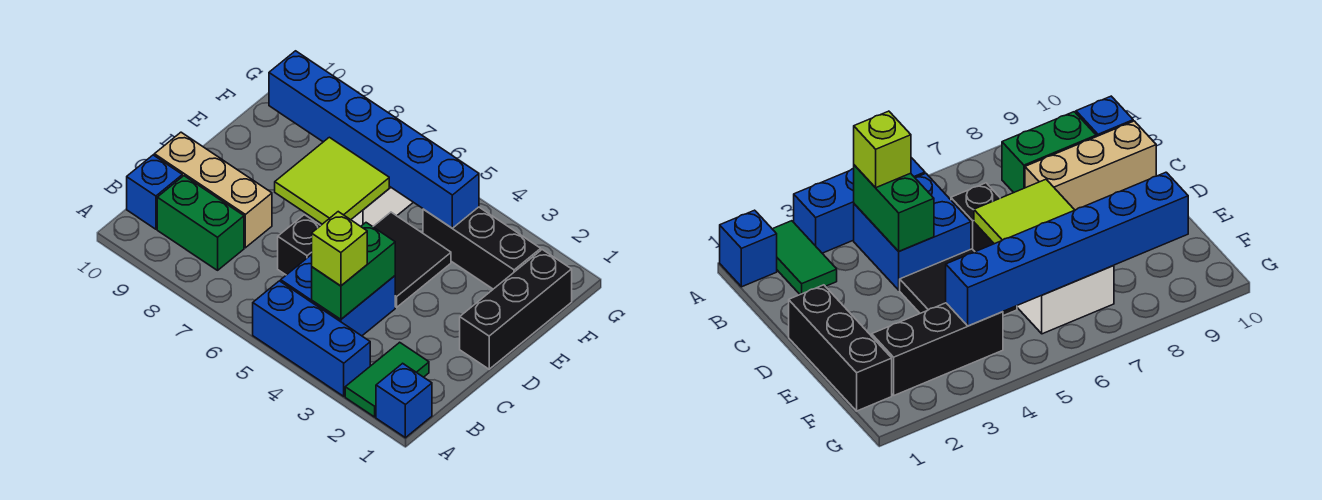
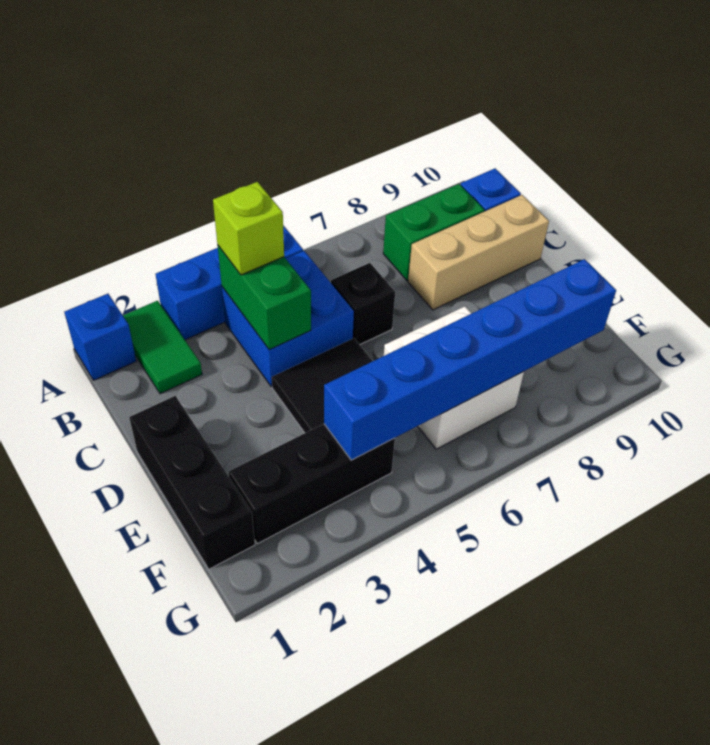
lime 2x2 tile [275,137,389,224] -> none

